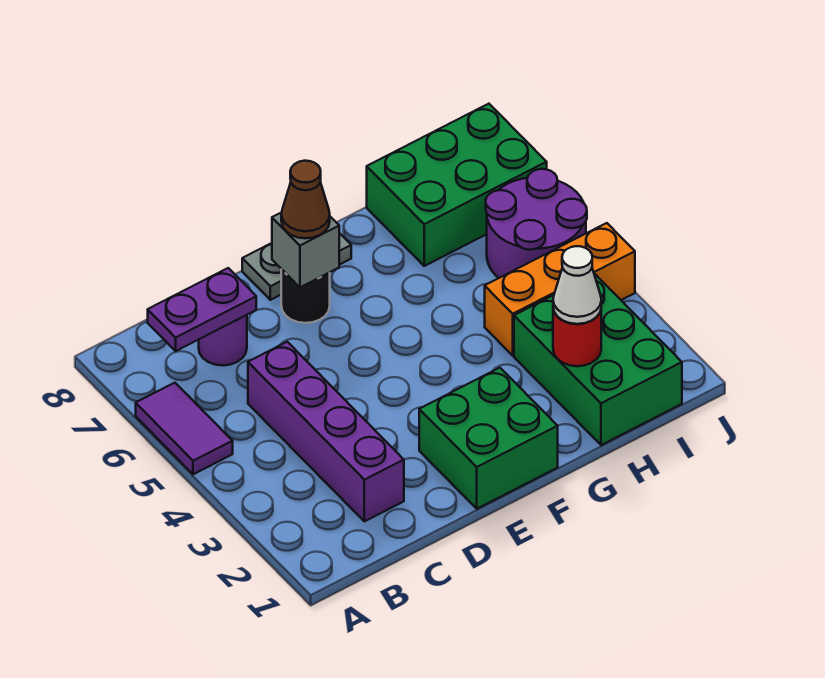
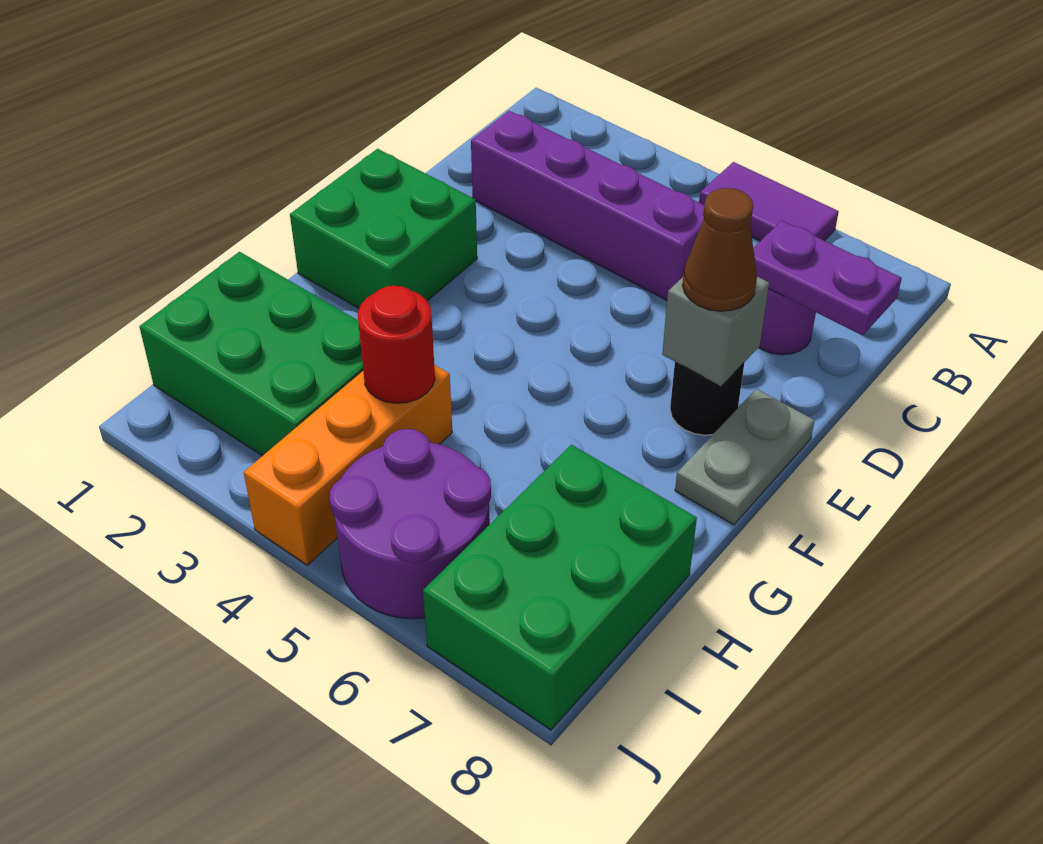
purple 1x2 plate [148,268,256,351] -> purple 1x2 plate turned to [753,221,902,335]
red 1x1 round brick [553,309,601,366] -> red 1x1 round brick moved to [358,286,435,403]
white 1x1 cone [553,246,601,324] -> none

